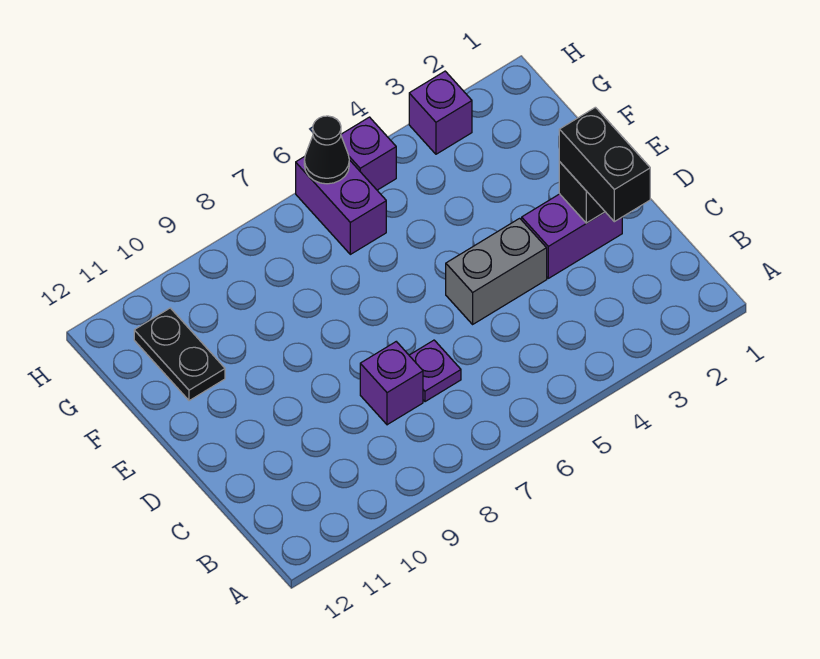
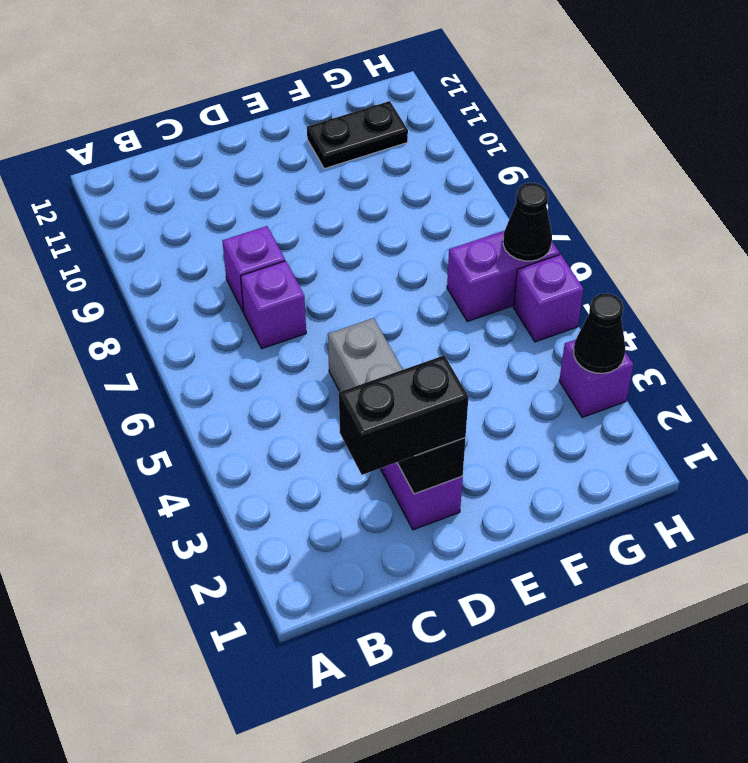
purple 1x1 plate [409,340,461,402] -> purple 1x1 brick [241,261,306,349]
none -> black 1x1 cone [574,293,625,373]

